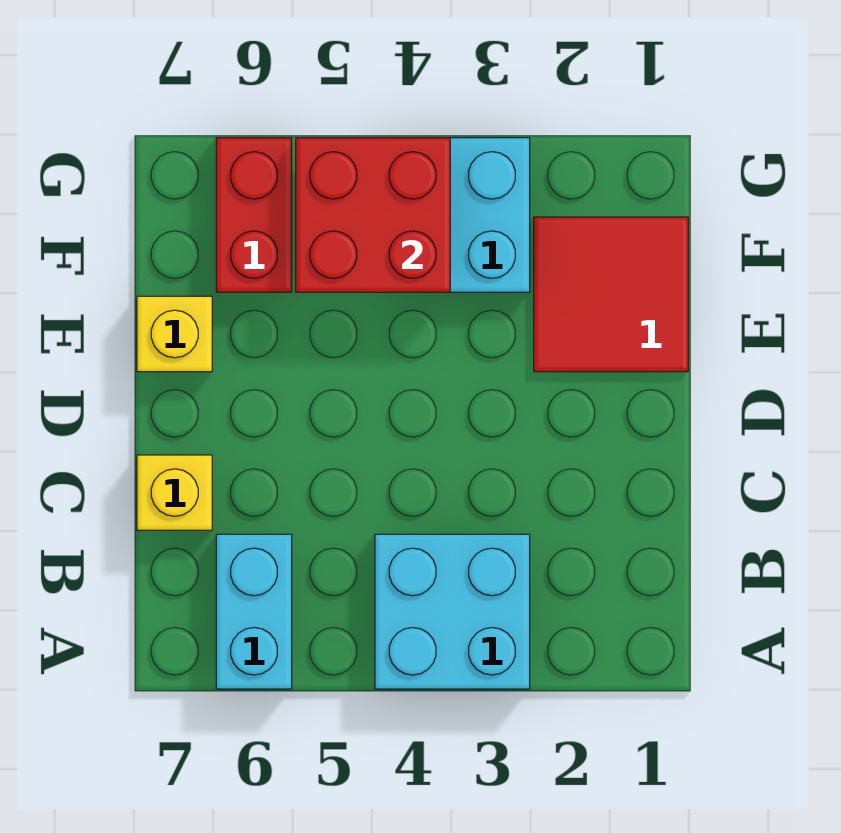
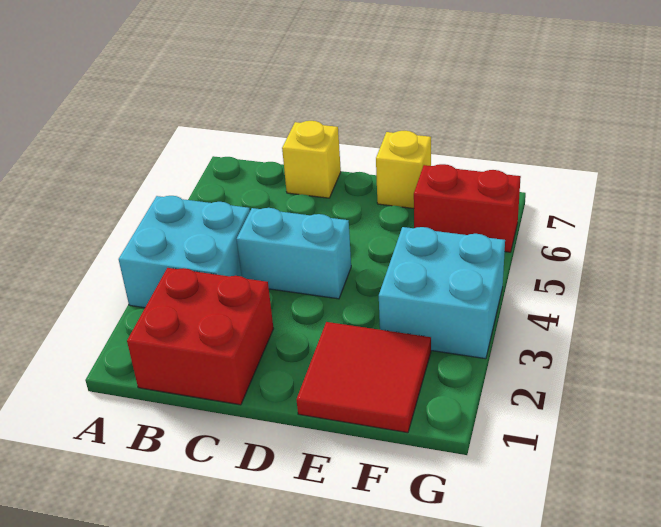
cyan 1x2 brick [216,534,292,689] -> cyan 1x2 brick moved to [237,208,351,299]
red 2x2 brick [296,138,450,292] -> red 2x2 brick moved to [127,268,274,405]

